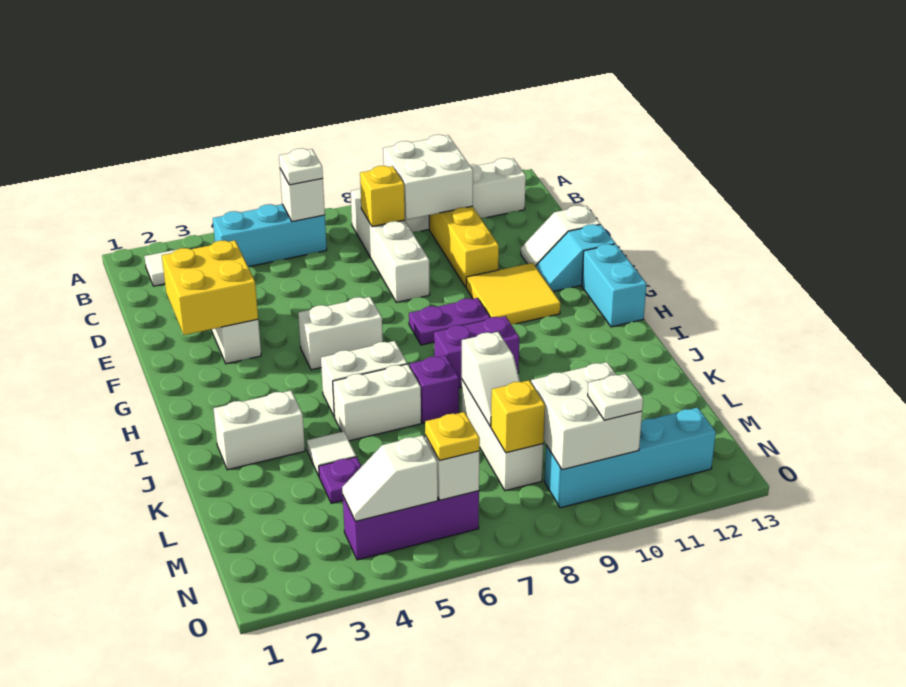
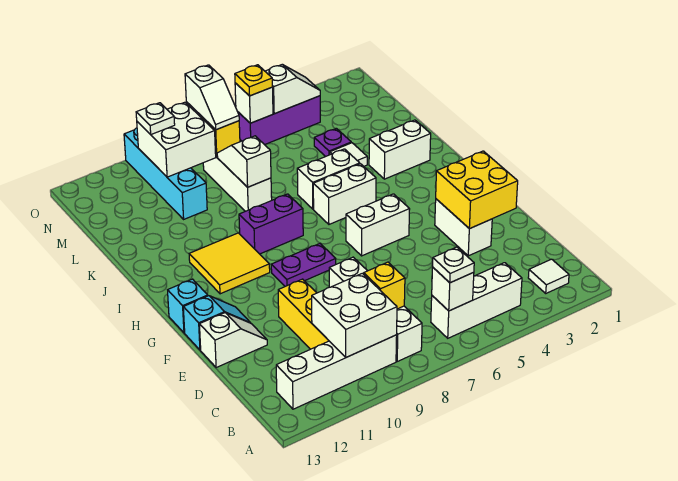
cyan 1x3 brick [213,204,327,267] -> white 1x3 brick [431,263,522,338]
yellow 2x2 tile [466,263,560,324] -> yellow 2x2 tile moved to [189,233,270,294]
cyan 1x2 brick [582,244,646,327] -> cyan 1x1 brick [168,279,208,333]
purple 1x1 brick [410,355,459,423] -> none
none -> white 1x2 slope [185,65,239,130]
cyan 1x4 brick [545,408,716,508] -> cyan 1x4 brick turned to [124,128,207,219]

